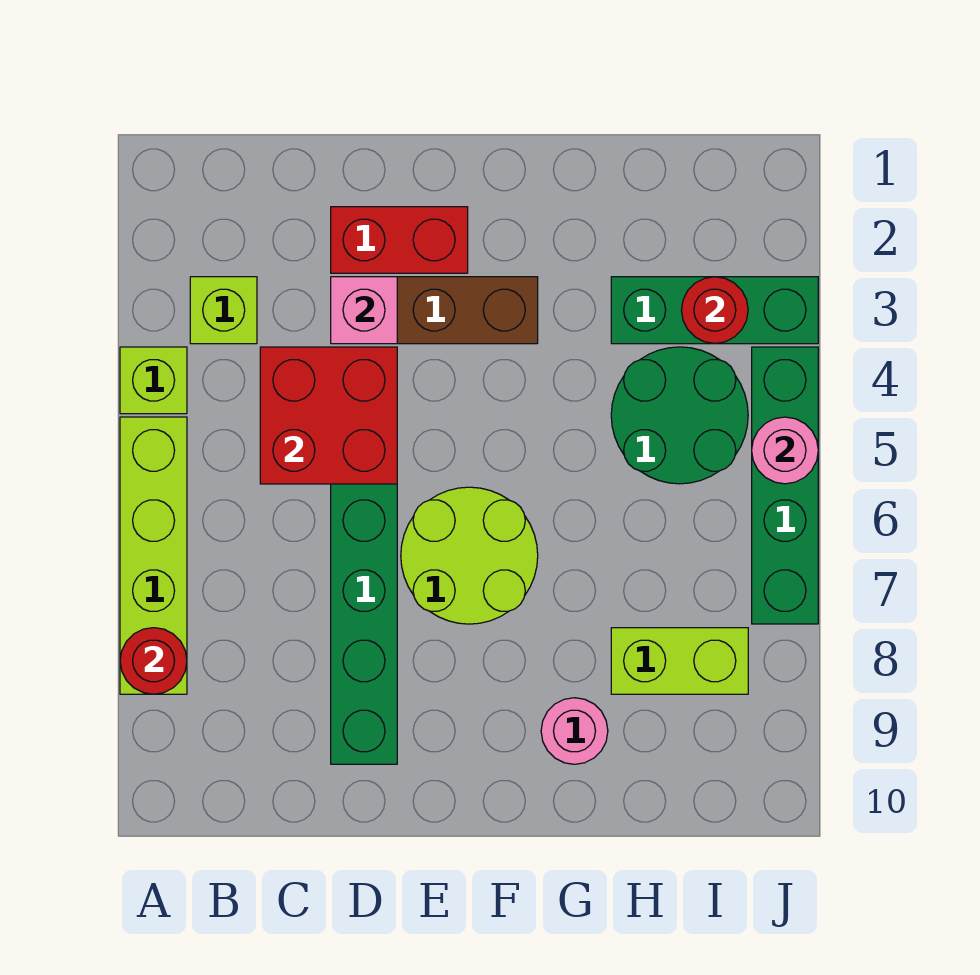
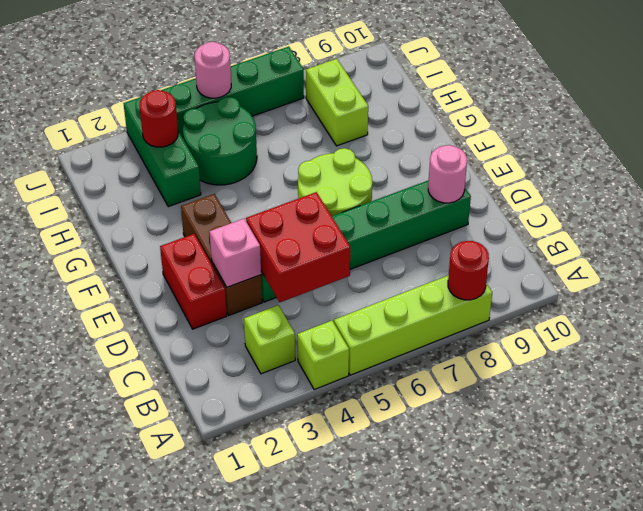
pink 1x1 round brick [541,698,608,764] -> pink 1x1 round brick moved to [428,145,467,203]

